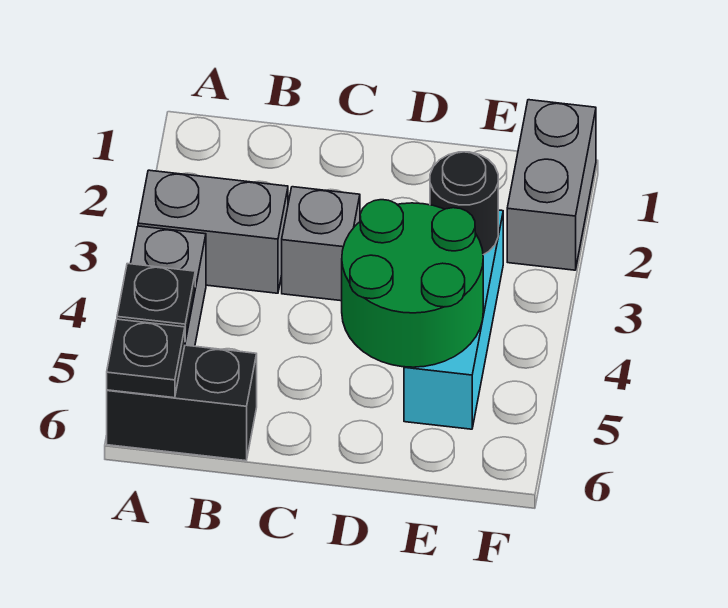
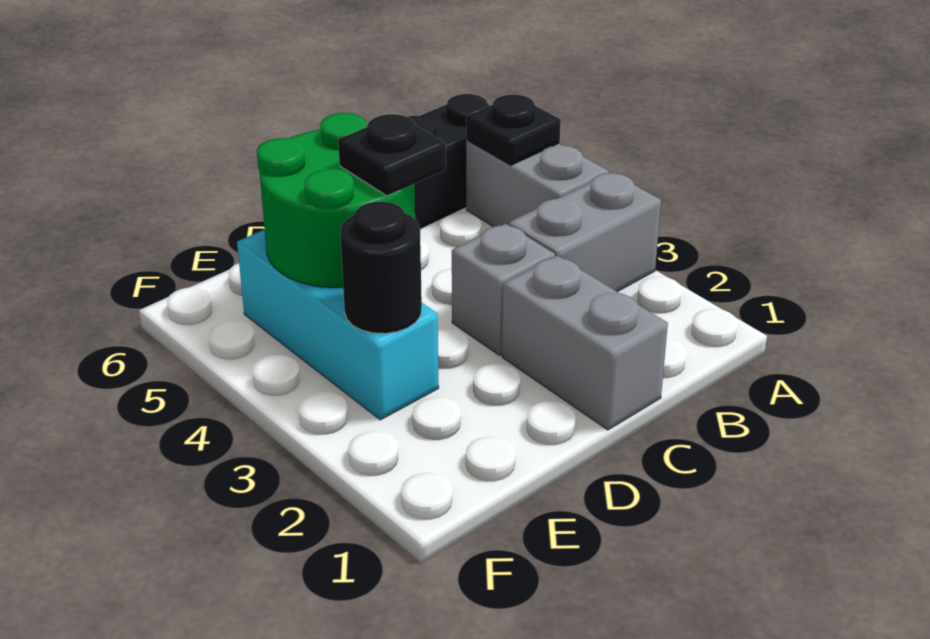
black 1x1 plate [107,319,185,398] -> black 1x1 plate moved to [338,114,446,196]
grey 1x2 brick [507,100,596,270] -> grey 1x2 brick moved to [502,255,668,430]

